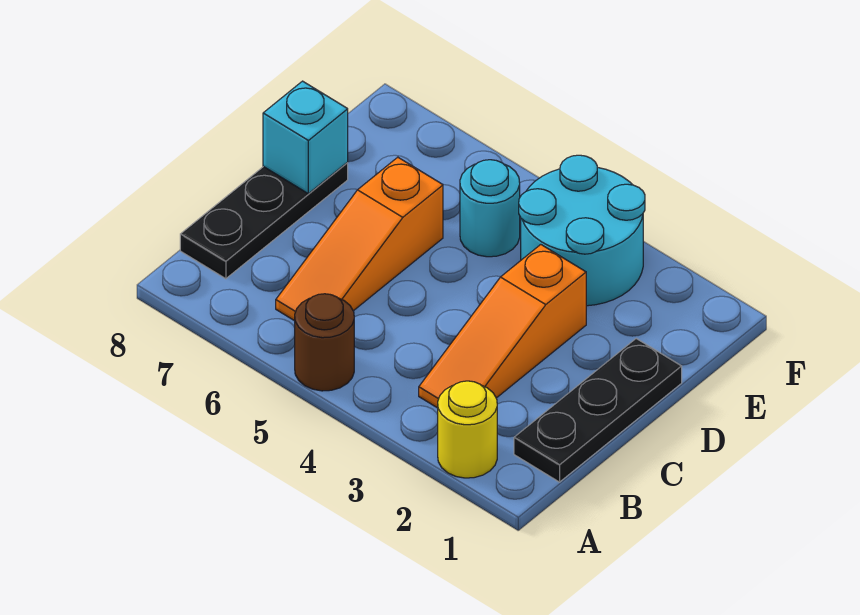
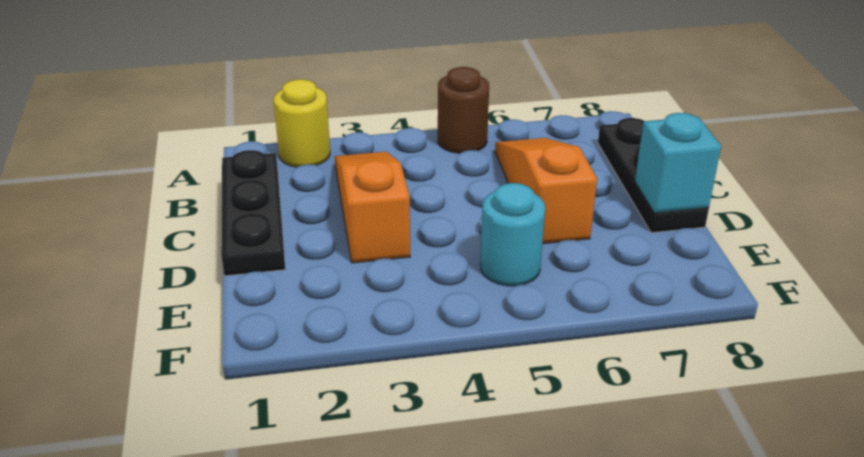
cyan 2x2 round brick [519,155,645,306] -> none

